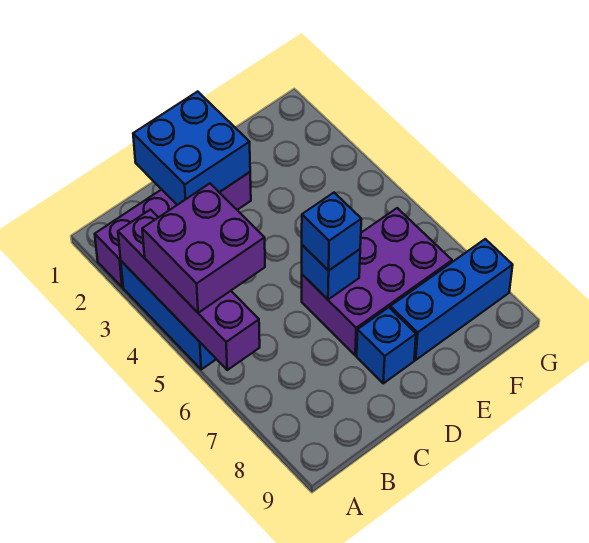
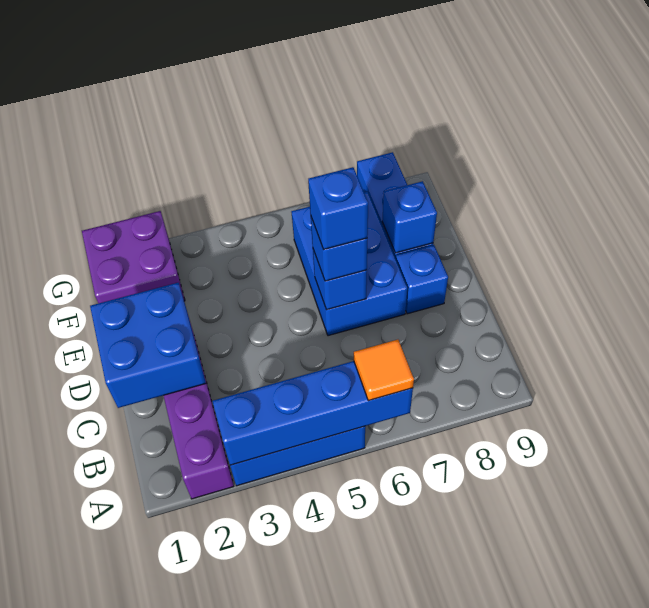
purple 1x4 brick [118,210,260,370] -> blue 1x4 brick [212,361,413,465]
purple 2x2 brick [142,184,265,313] -> purple 2x2 brick moved to [82,211,185,303]
none -> orange 1x1 tile [354,340,414,401]
purple 2x3 brick [302,208,452,355] -> blue 2x3 brick [291,192,407,336]
none -> blue 1x1 brick [308,167,368,250]
none -> blue 1x1 brick [382,181,437,253]

